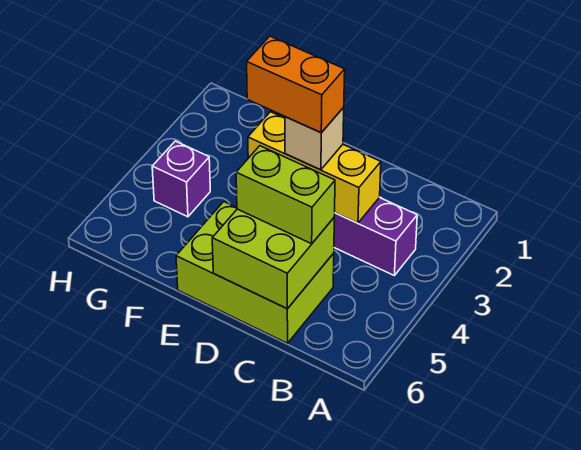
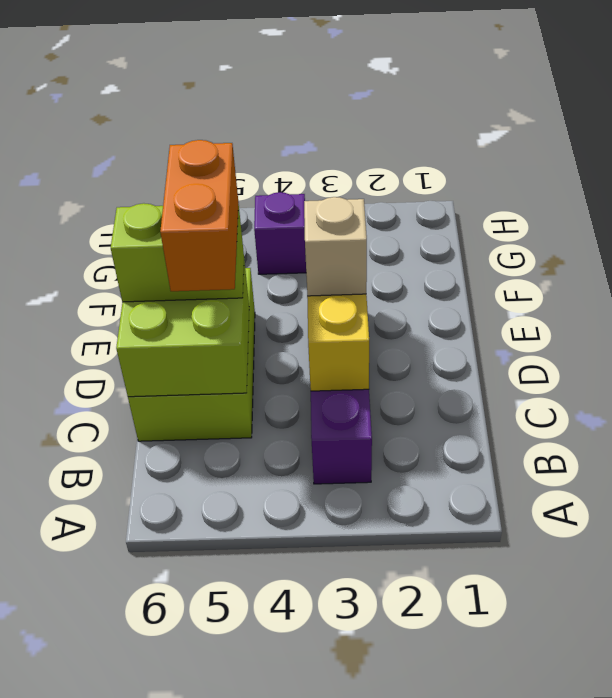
lime 1x2 brick [236,146,335,244] -> lime 1x2 brick turned to [111,203,244,302]
orange 1x2 brick [247,36,345,133] -> orange 1x2 brick moved to [160,140,239,291]

